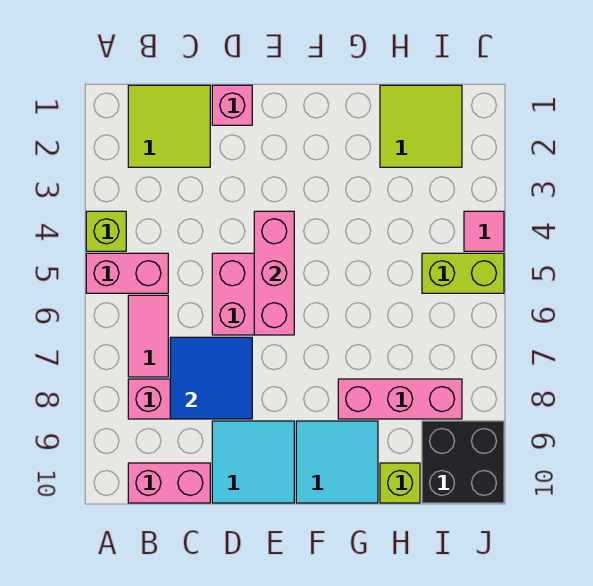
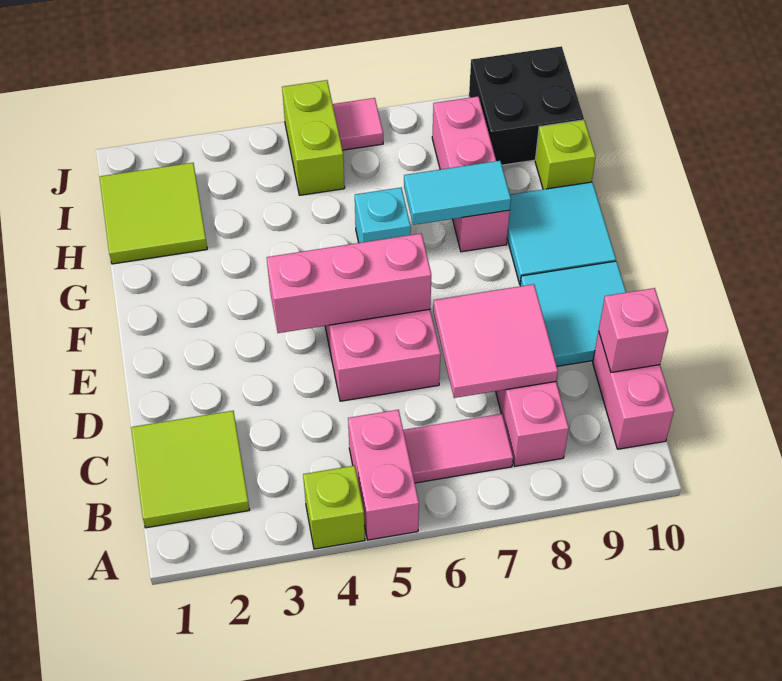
blue 2x2 tile [170,337,252,419] -> pink 2x2 tile [433,284,558,398]
pink 1x1 brick [212,85,252,125] -> pink 1x1 brick moved to [599,288,668,372]
none -> cyan 1x1 brick [355,188,411,243]
none -> cyan 1x2 tile [404,161,511,225]
pink 1x1 tile [464,211,504,251] -> pink 1x1 tile moved to [333,98,383,150]

